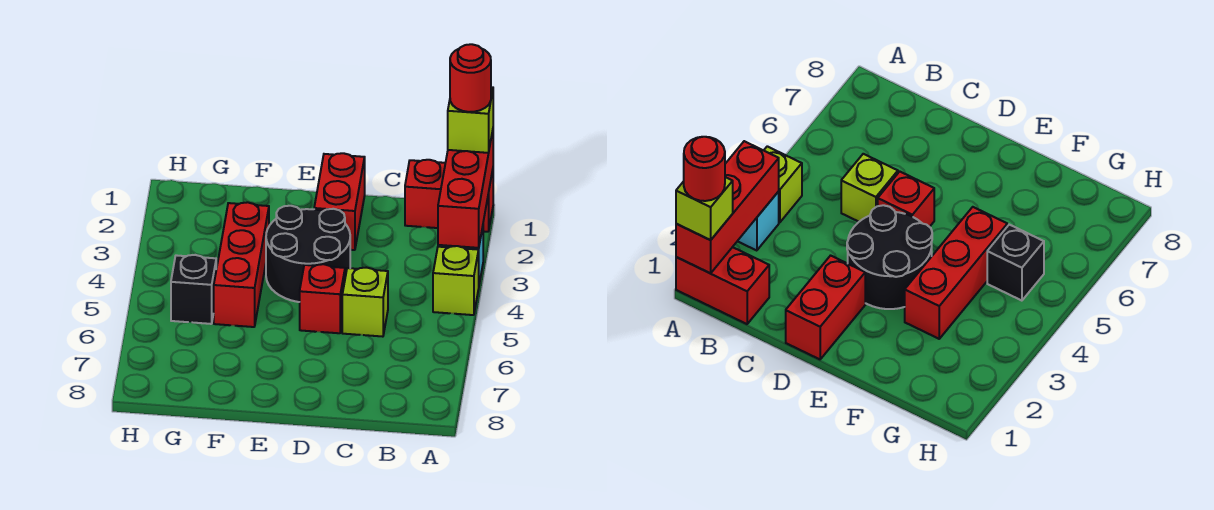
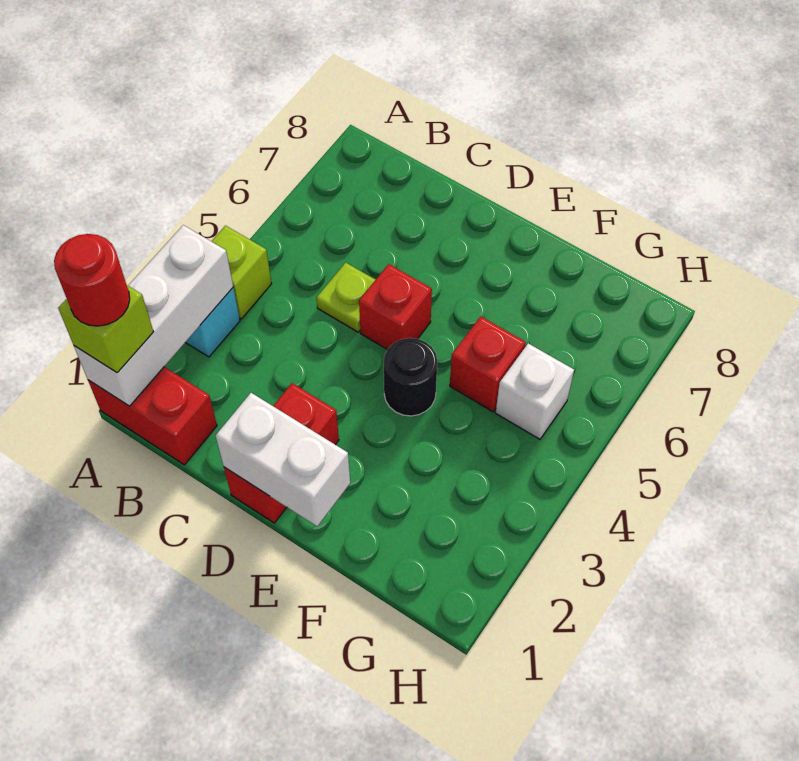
red 1x3 brick [438,131,493,248] -> white 1x3 brick [74,225,233,406]
lime 1x1 brick [342,268,388,337] -> lime 1x1 plate [316,262,375,332]
none -> white 1x2 brick [216,393,350,526]
black 2x2 round brick [266,206,350,302] -> black 1x1 round brick [384,338,438,416]
red 1x3 brick [214,202,269,327] -> red 1x1 brick [450,316,526,412]
black 1x1 brick [171,255,216,324] -> white 1x1 brick [496,343,574,439]

